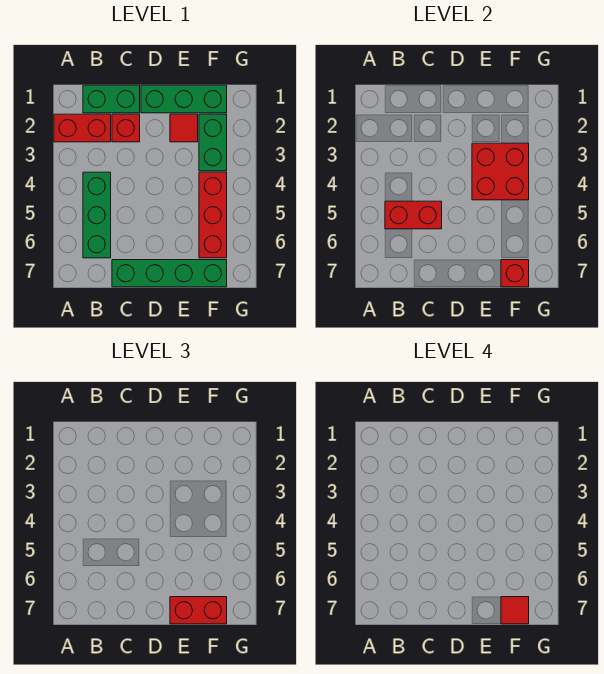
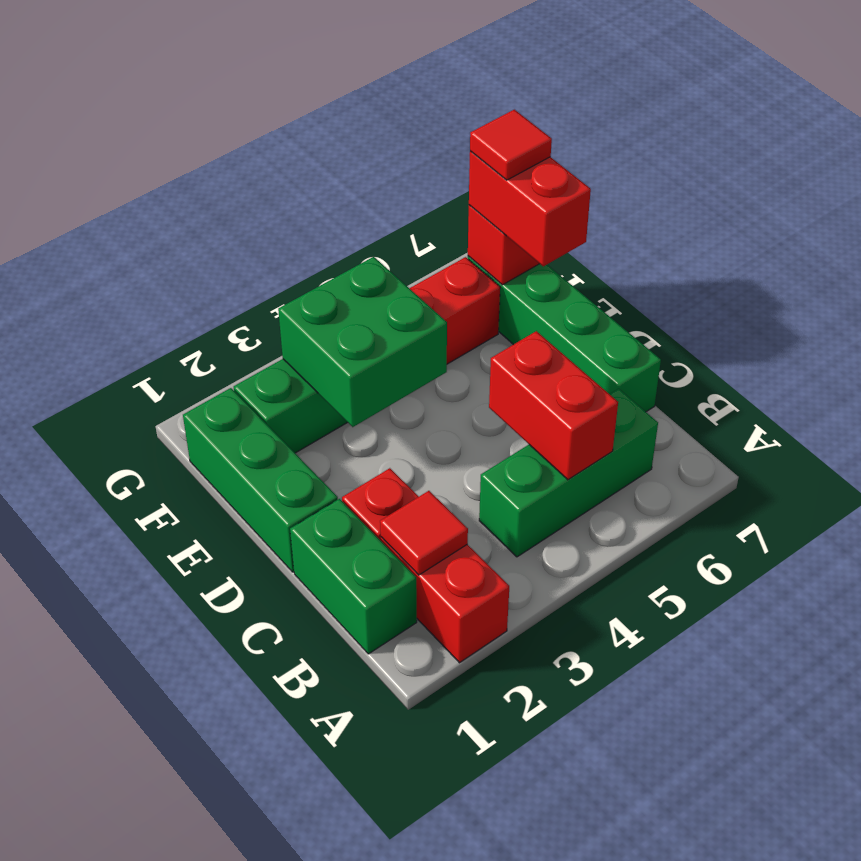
red 1x1 tile [170,114,198,142] -> red 1x1 tile moved to [380,491,468,575]
red 2x2 brick [472,143,529,200] -> green 2x2 brick [278,257,447,427]

